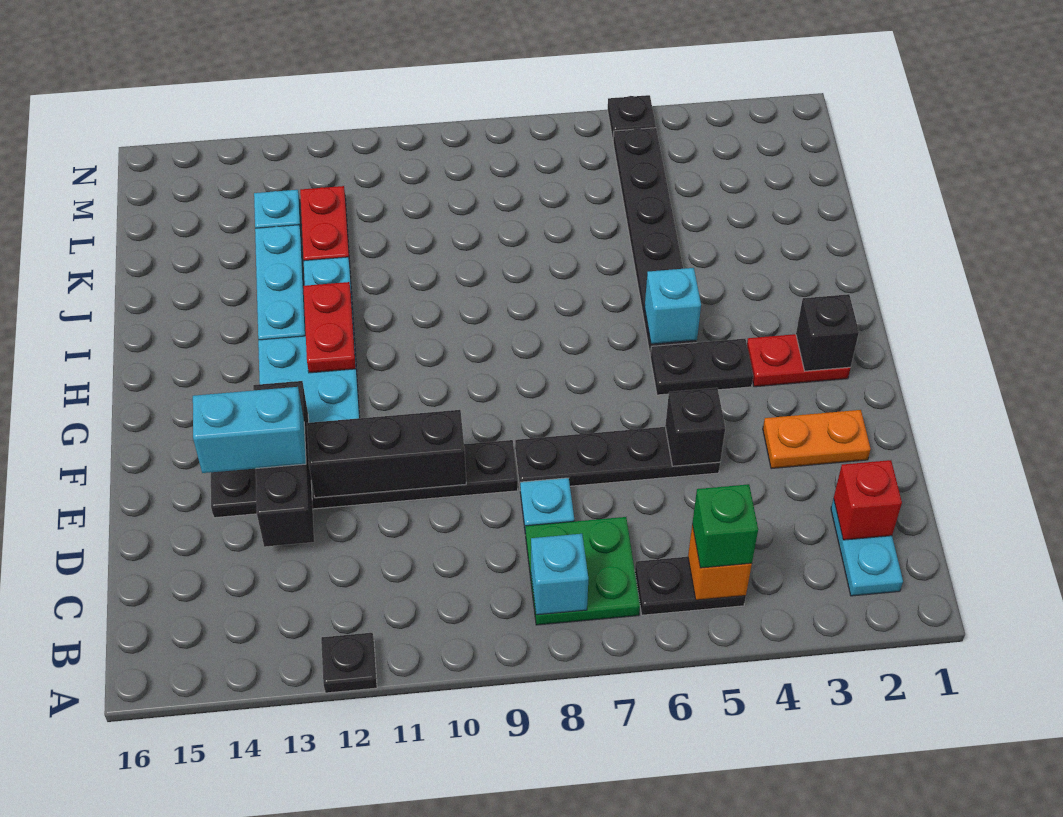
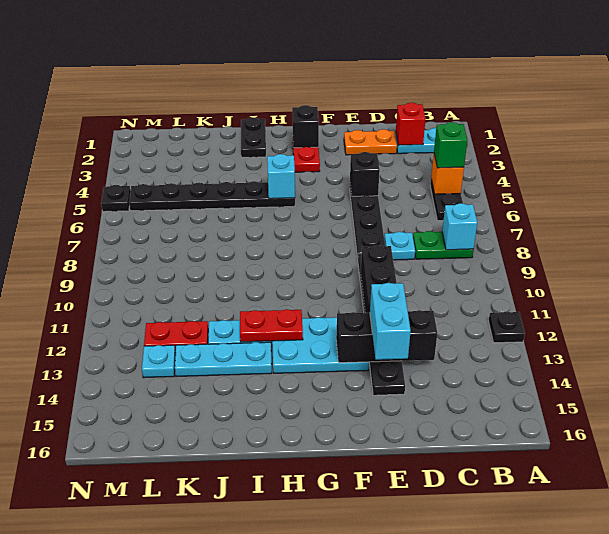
green 2x2 plate [525,517,640,625] -> green 1x2 plate [413,231,474,259]
orange 1x2 plate [763,410,871,469] -> orange 1x2 plate turned to [344,129,397,155]
black 1x2 plate [650,339,753,395] -> black 1x2 plate moved to [241,117,266,158]

